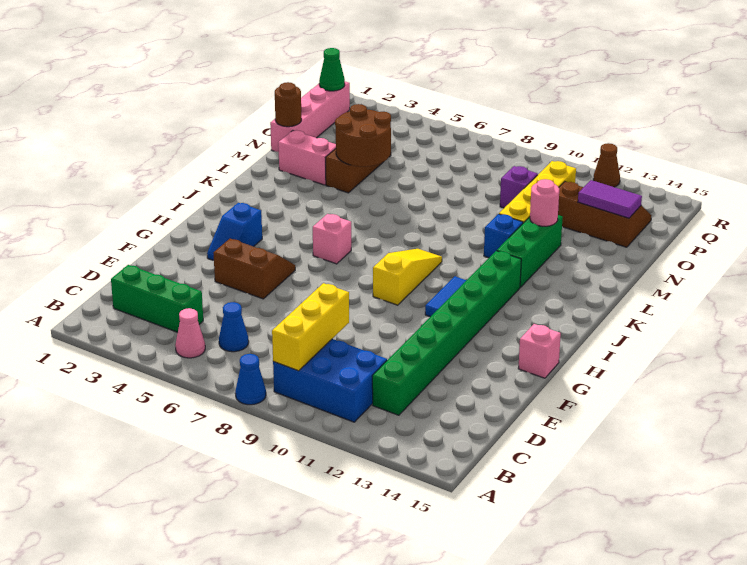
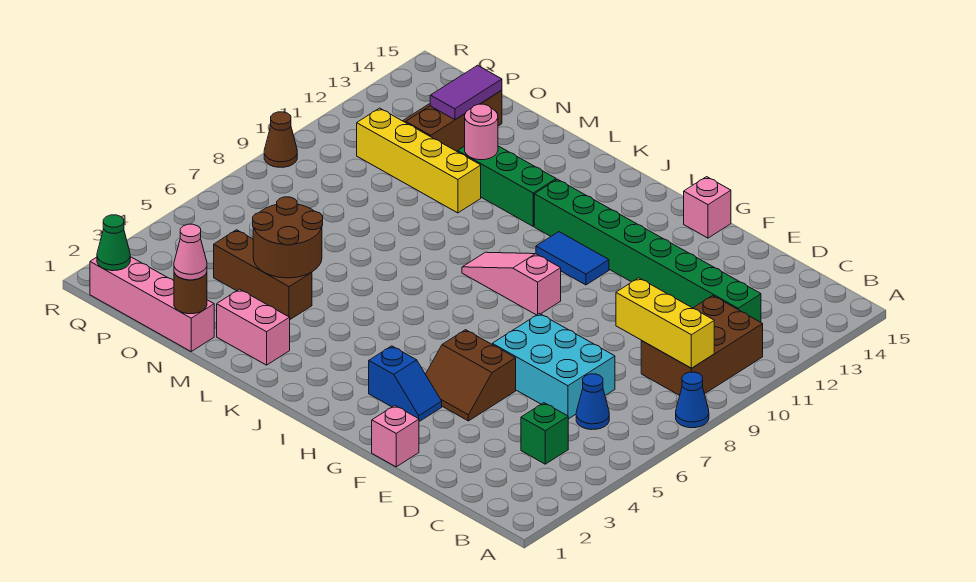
pink 1x1 cone [175,308,205,358] -> pink 1x1 cone moved to [174,224,207,280]
blue 2x3 brick [273,339,387,422] -> brown 2x3 brick [641,295,763,395]
green 1x3 brick [111,265,203,332] -> green 1x1 brick [521,403,568,464]
none -> cyan 2x3 brick [492,314,615,419]
brown 2x2 slope [214,239,295,299] -> brown 2x2 slope turned to [426,330,516,421]
yellow 1x3 slope [373,249,442,305] -> pink 1x3 slope [462,252,561,315]
pink 1x1 brick [313,214,351,264] -> pink 1x1 brick moved to [372,405,419,467]
blue 1x1 brick [484,214,523,258] -> none
pink 1x2 brick [278,130,336,185] -> pink 1x2 brick turned to [217,289,290,365]
purple 1x1 brick [500,166,538,208] -> none
brown 1x1 cone [593,143,620,187] -> brown 1x1 cone moved to [264,112,297,167]

